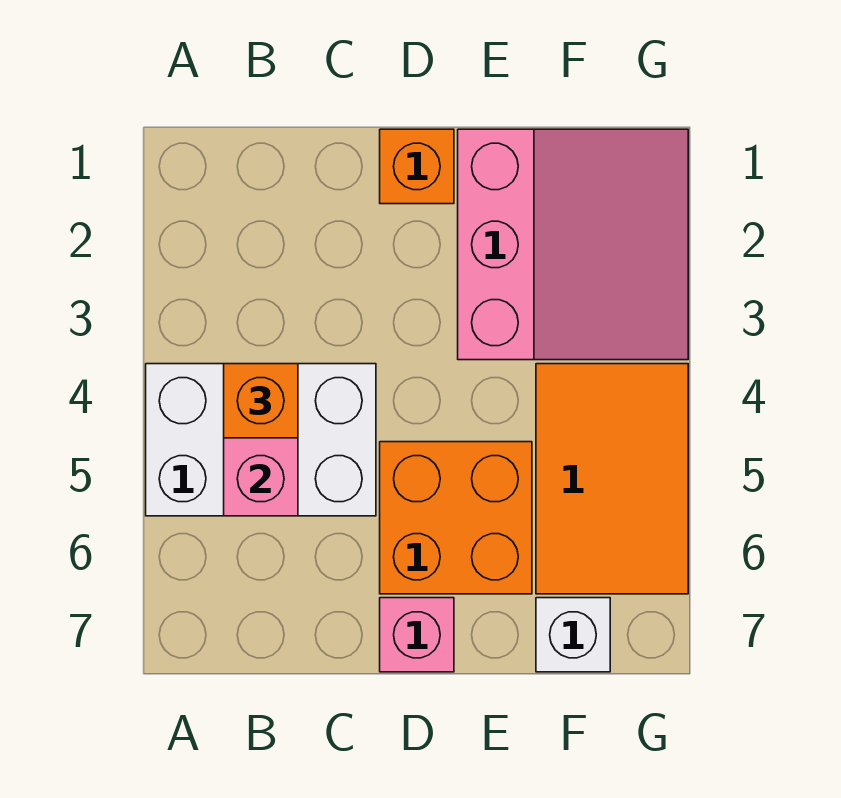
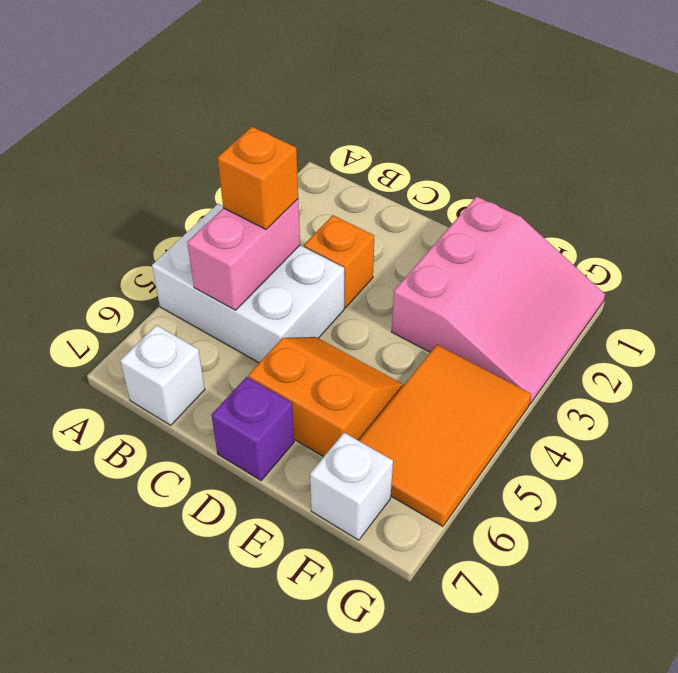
none -> white 1x1 brick [120,325,205,425]
orange 1x1 brick [380,129,454,204] -> orange 1x1 brick moved to [304,215,374,308]
orange 2x2 brick [380,442,532,594] -> orange 2x2 slope [248,337,404,457]
pink 1x1 brick [380,598,454,672] -> purple 1x1 brick [211,377,294,480]

